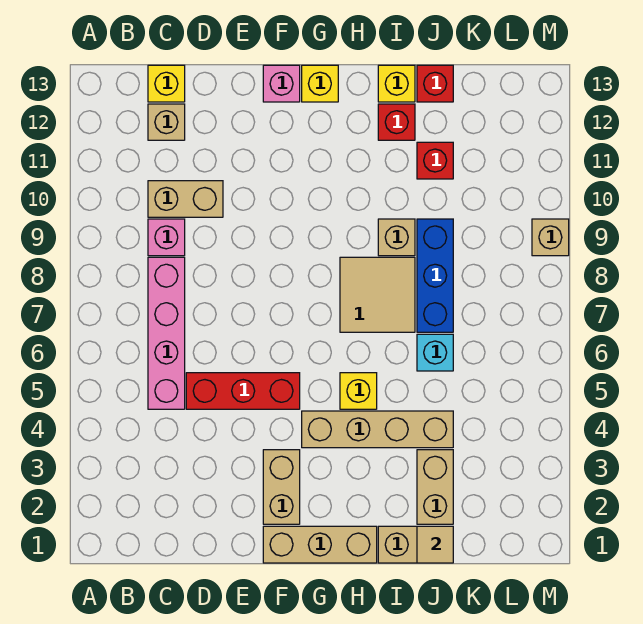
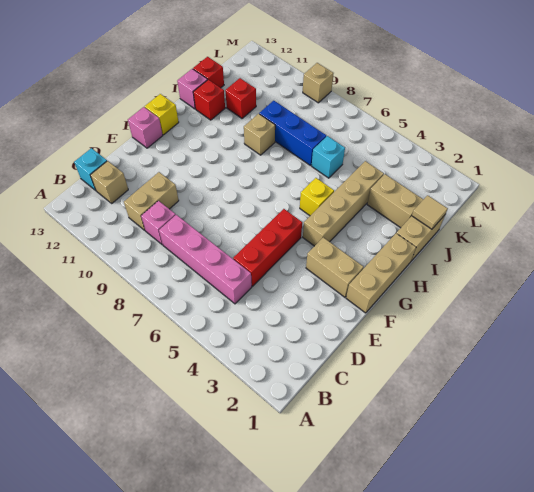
yellow 1x1 brick [148,65,185,102] -> cyan 1x1 brick [74,148,107,190]
tan 2x2 tile [340,257,415,332] -> none
yellow 1x1 brick [378,65,415,102] -> pink 1x1 brick [177,69,208,109]

